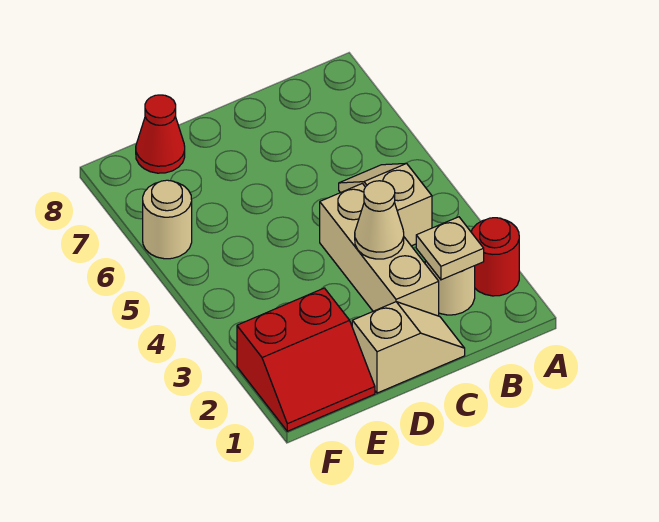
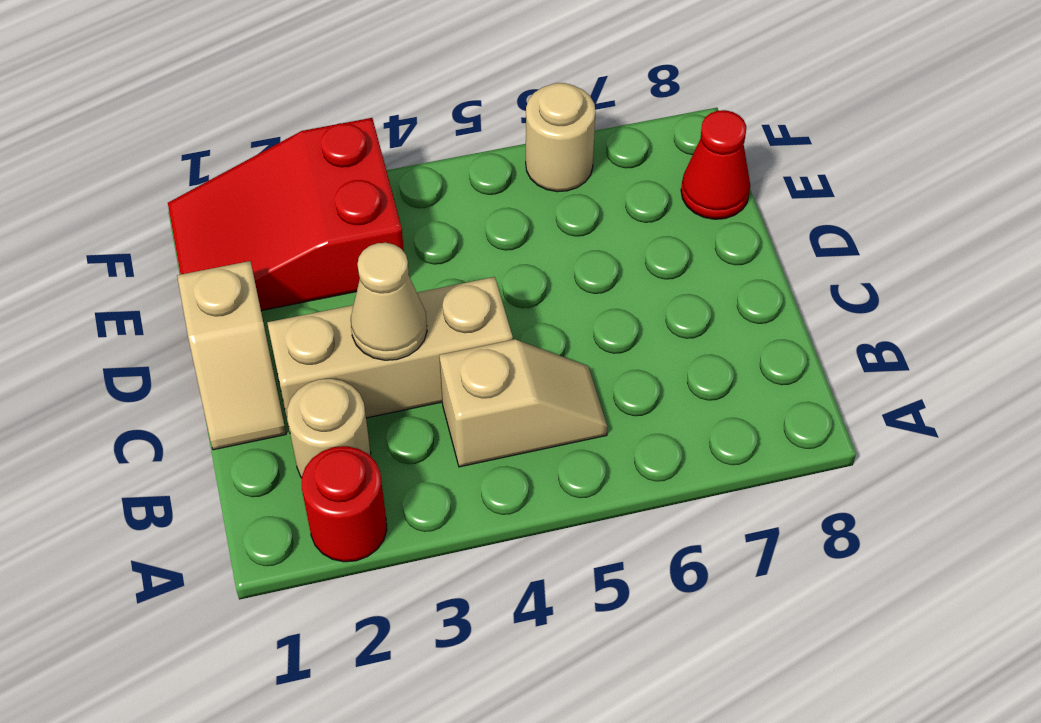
tan 1x1 plate [416,217,484,280] -> none
red 2x2 slope [237,288,375,431] -> red 2x3 slope [168,118,404,311]

